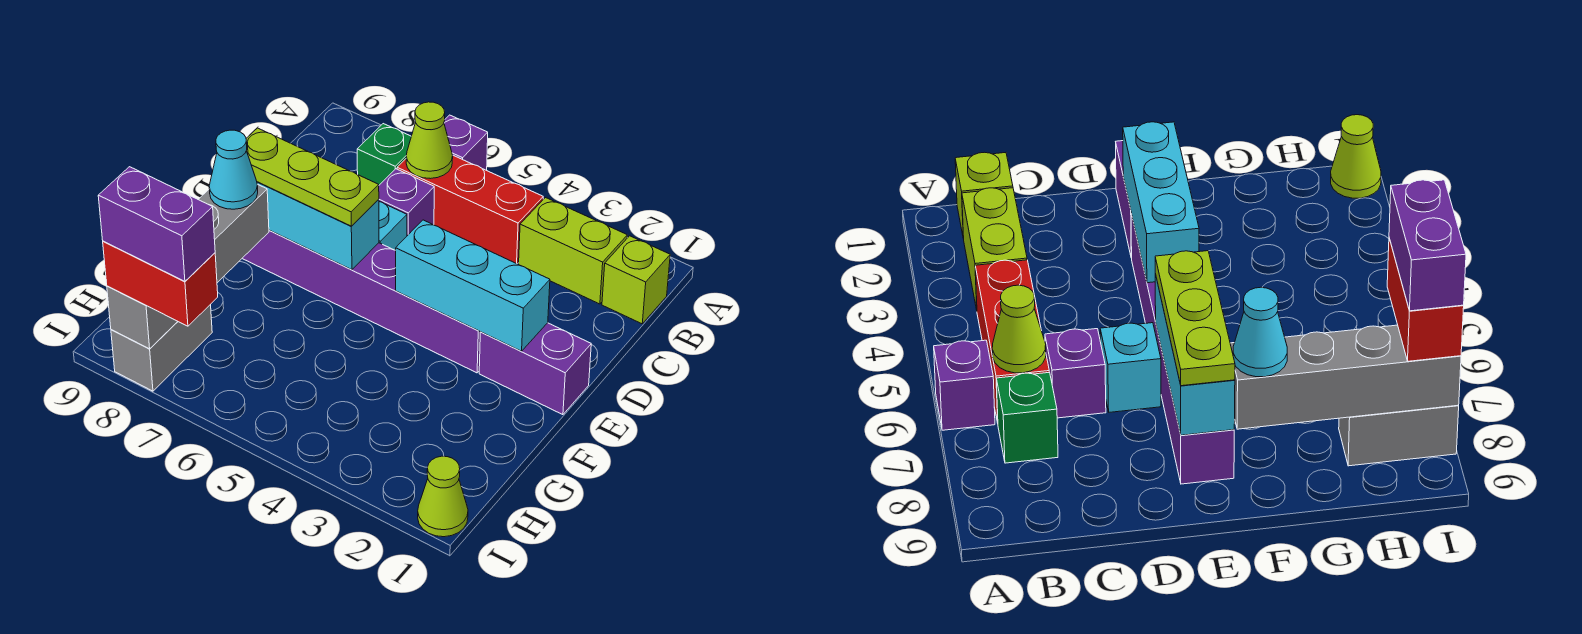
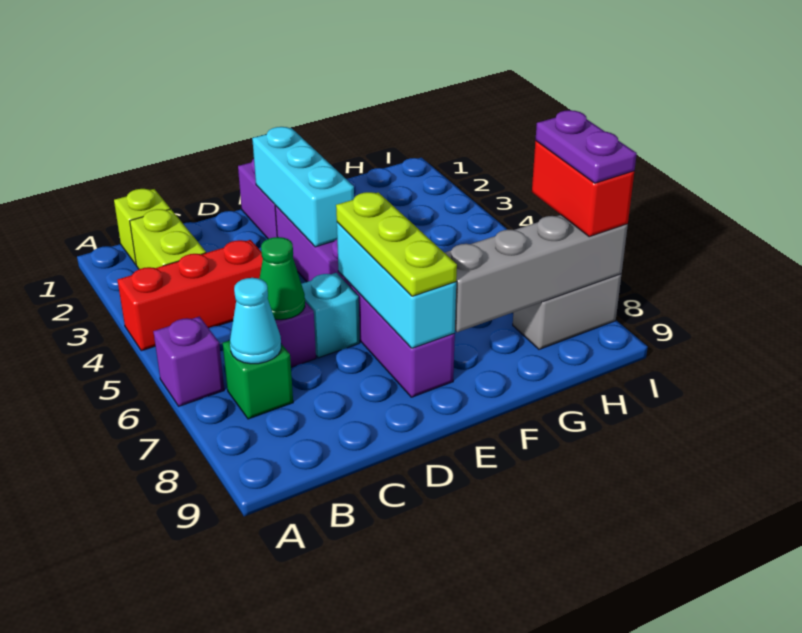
red 1x3 brick [397,155,543,264] -> red 1x3 brick turned to [117,240,263,351]
lime 1x1 cone [406,102,453,179] -> none
none -> green 1x1 cone [259,237,305,320]
cyan 1x1 cone [209,130,258,209] -> cyan 1x1 cone moved to [230,278,281,364]
lime 1x1 cone [418,456,468,537] -> none
purple 1x2 brick [98,167,215,281] -> purple 1x2 plate [536,110,637,183]

